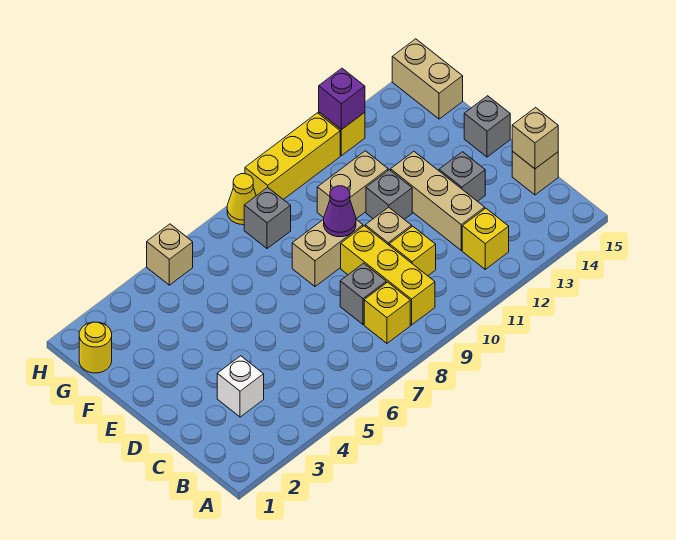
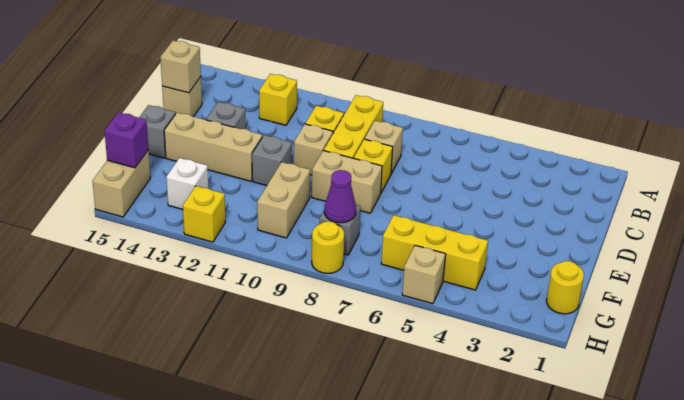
yellow 1x1 brick [364,282,410,343] -> yellow 1x1 brick moved to [354,139,393,193]
white 1x1 brick [217,356,264,417] -> white 1x1 brick moved to [166,158,208,209]
grey 1x1 brick [340,263,386,324] -> tan 1x1 brick [365,121,403,173]
tan 1x3 brick [391,151,485,250] -> tan 1x3 brick turned to [164,113,262,181]
purple 1x1 cone [324,186,356,237] -> purple 1x1 cone moved to [324,170,356,223]
tan 1x2 brick [317,151,388,219] -> tan 1x2 brick turned to [257,162,310,238]
yellow 1x1 cone [227,174,256,225] -> yellow 1x1 round brick [312,221,344,273]
yellow 1x3 brick [245,113,340,199] -> yellow 1x3 brick moved to [381,215,488,290]
purple 1x1 brick [319,68,365,130] -> purple 1x1 brick moved to [104,112,148,168]

